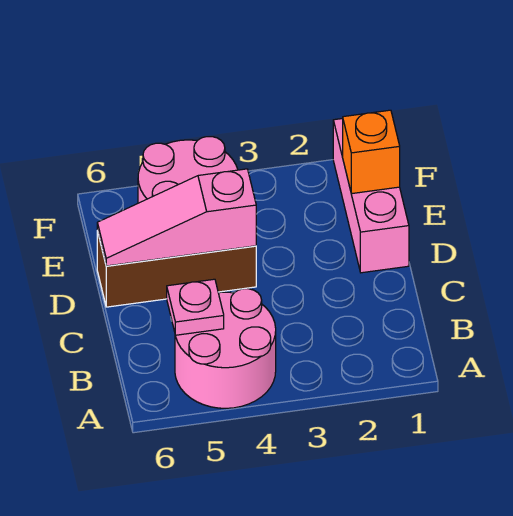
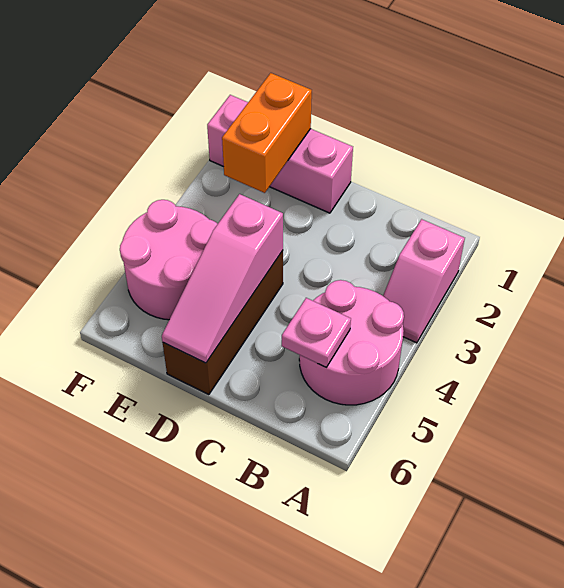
none -> pink 1x2 slope [383,219,465,343]
orange 1x1 brick [343,110,400,194] -> orange 1x2 brick [222,73,312,193]

